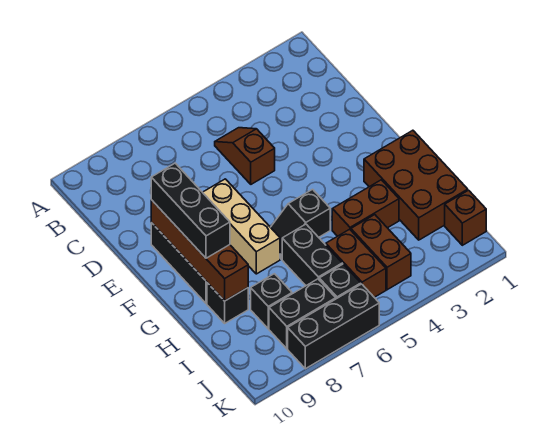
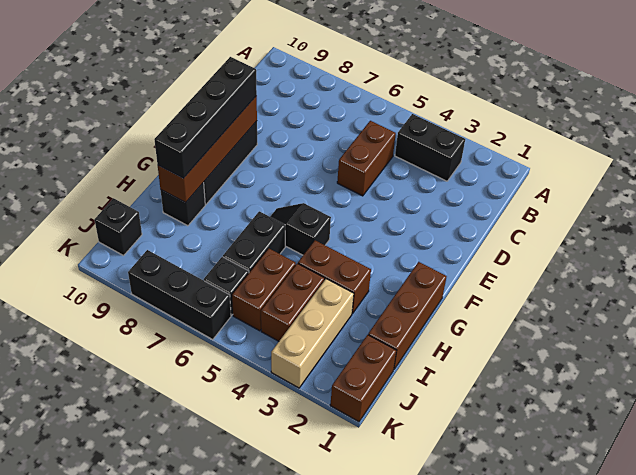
brown 1x2 slope [215,128,275,184] -> brown 1x2 brick [337,121,396,196]
tan 1x3 brick [203,179,280,274] -> tan 1x3 brick moved to [271,279,354,388]
black 1x3 brick [151,163,230,258] -> black 1x4 brick [154,57,257,178]
brown 2x3 brick [364,130,468,240] -> brown 1x3 brick [368,262,447,369]
black 1x1 brick [251,274,292,329] -> black 1x1 brick moved to [94,198,142,256]
brown 1x1 brick [445,190,486,245] -> brown 1x2 brick [330,335,396,422]
black 1x2 brick [269,279,336,349] -> black 1x2 brick moved to [395,114,465,181]

